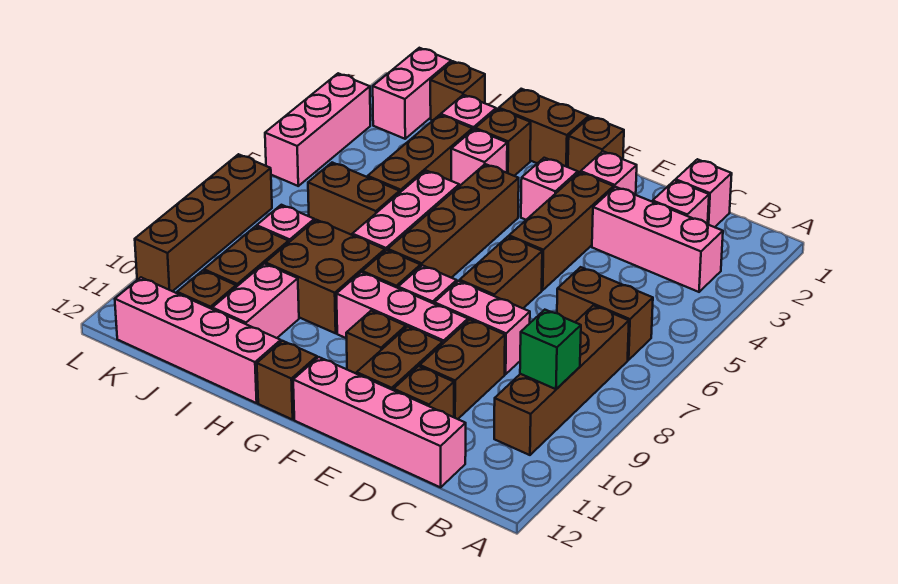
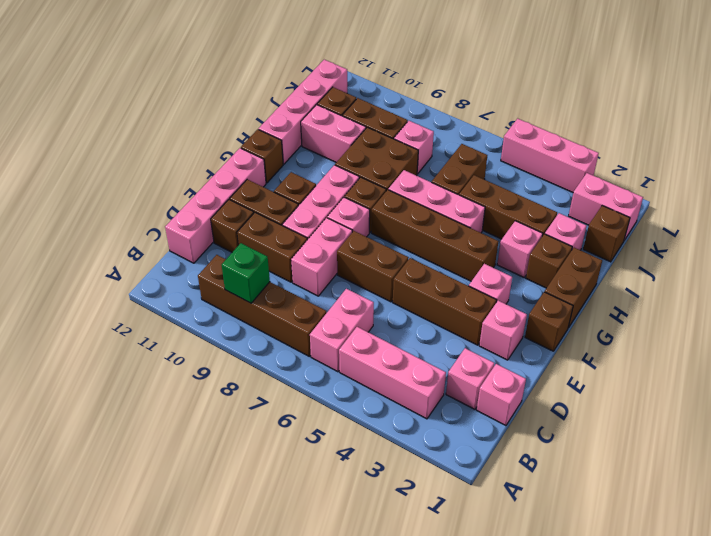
pink 1x3 brick [592,187,723,292] -> pink 1x3 brick turned to [339,327,446,419]
brown 1x2 brick [557,267,653,360] -> pink 1x2 brick [310,289,374,372]
brown 1x4 brick [135,154,272,291] -> none

